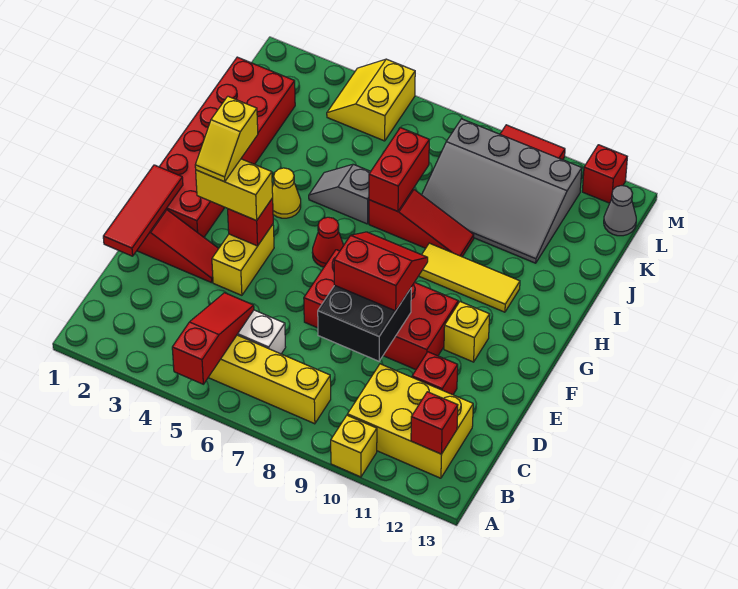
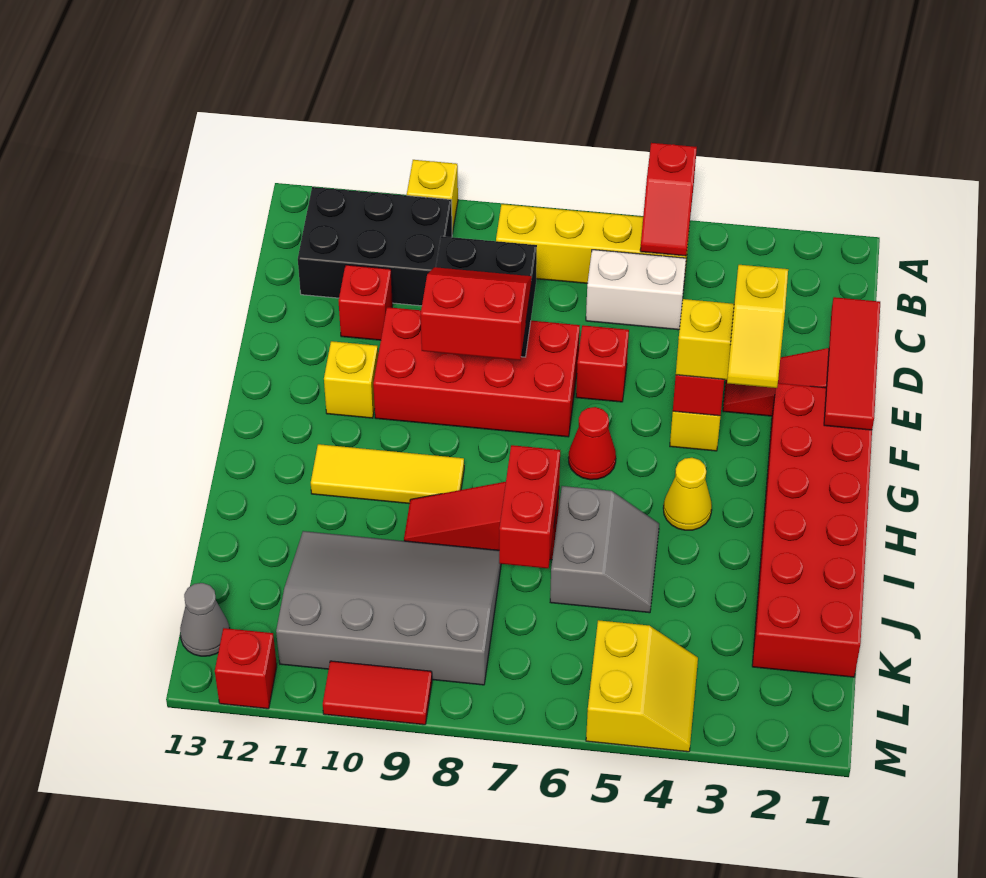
red 1x3 slope [172,293,254,384] -> red 1x2 slope [640,143,697,256]
yellow 2x3 brick [348,364,473,478] -> black 2x3 brick [298,187,452,306]
red 1x1 brick [411,392,458,454] -> red 1x1 brick moved to [576,325,629,402]
red 2x2 slope [334,232,428,311] -> red 2x2 slope turned to [421,267,532,360]
yellow 1x2 slope [195,96,258,182] -> yellow 1x2 slope turned to [727,265,788,388]
grey 1x2 slope [309,164,371,224] -> grey 2x2 slope [550,486,659,613]

